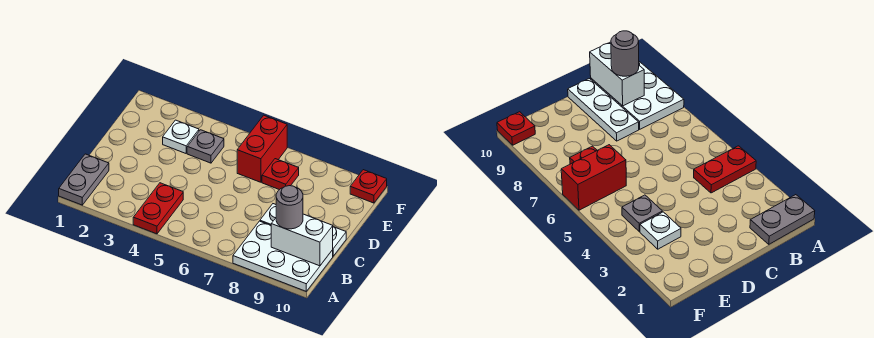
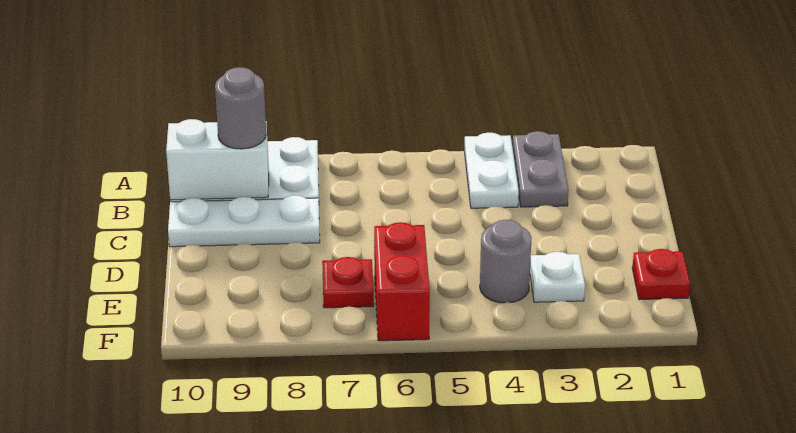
grey 1x2 plate [59,154,109,205] -> grey 1x2 plate moved to [513,131,569,207]
red 1x2 plate [133,183,183,234] -> white 1x2 plate [464,133,519,208]
grey 1x1 plate [187,130,224,163] -> grey 1x1 round brick [480,220,532,303]
red 1x1 plate [350,170,387,203] -> red 1x1 plate moved to [632,249,690,300]

